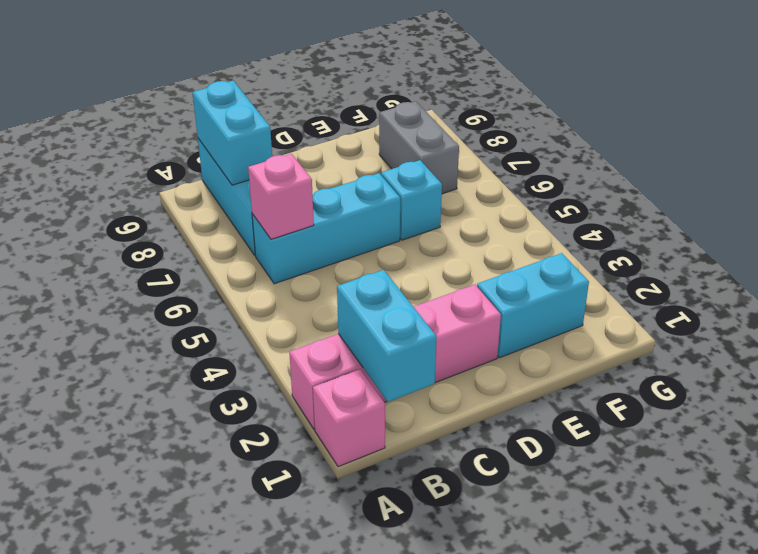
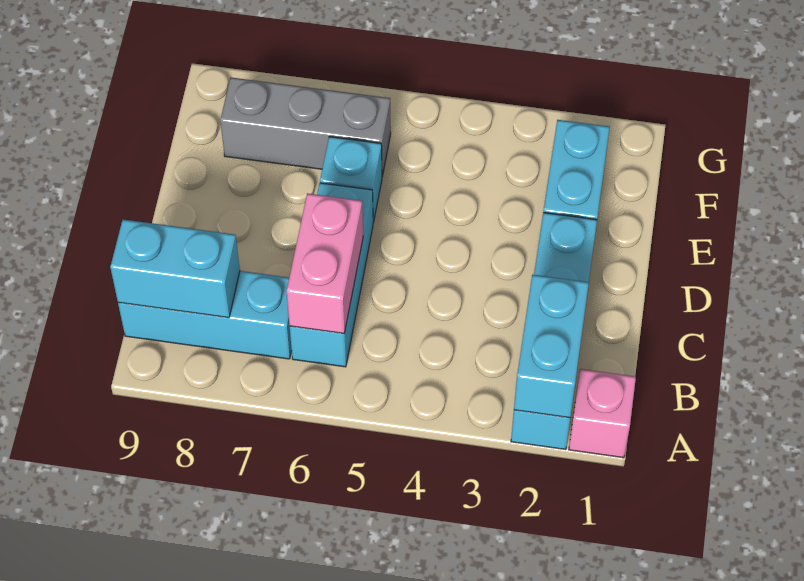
pink 1x4 brick [289,285,501,429] -> cyan 1x4 brick [511,213,597,449]
cyan 1x2 brick [337,270,437,402] -> cyan 1x2 brick turned to [514,275,589,418]
pink 1x1 brick [248,154,314,239] -> pink 1x2 brick [287,193,363,333]
grey 1x2 brick [379,101,459,194] -> grey 1x3 brick [220,78,391,176]

